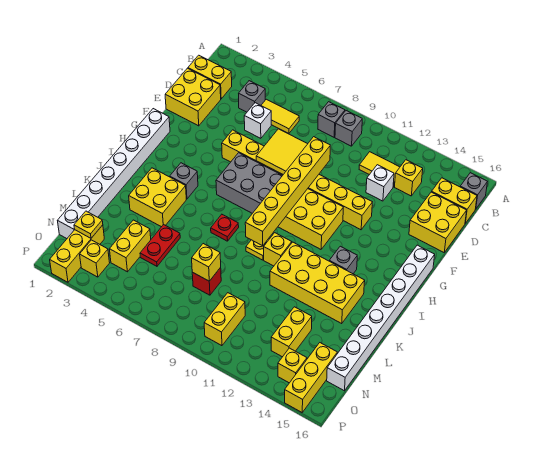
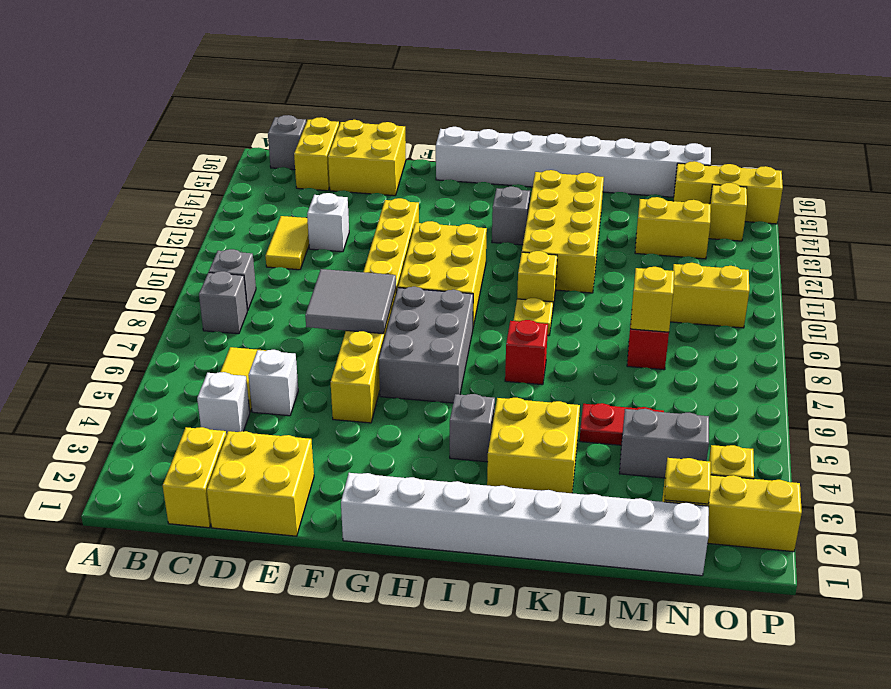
grey 1x1 brick [239,81,265,112] -> white 1x1 brick [197,372,250,435]
yellow 1x1 brick [395,160,423,196] -> none
yellow 2x2 tile [256,129,307,174] -> grey 2x2 tile [305,269,396,334]
yellow 1x6 brick [245,137,330,246] -> none
red 1x1 plate [211,214,239,241] -> red 1x1 brick [505,320,548,385]
yellow 1x2 brick [109,220,151,272] -> grey 1x2 brick [619,409,709,478]

